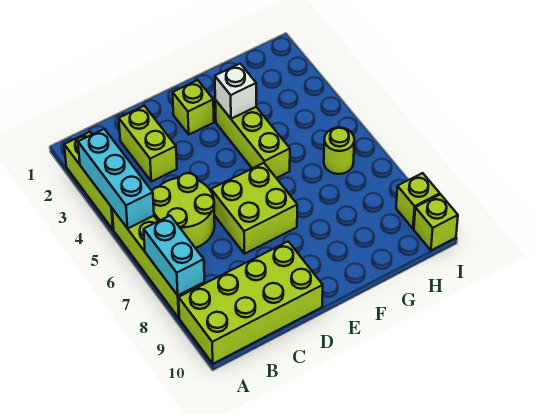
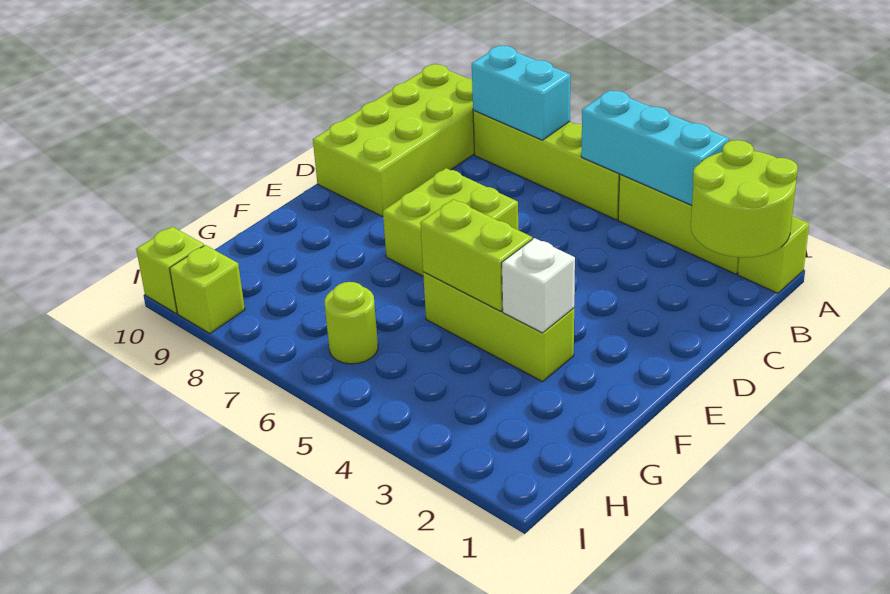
lime 2x2 round brick [152,173,215,248] -> lime 2x2 round brick moved to [691,140,798,258]
lime 1x2 brick [119,106,177,182] -> lime 1x2 brick moved to [420,199,532,311]
lime 1x1 brick [173,80,214,134] -> lime 1x1 brick moved to [738,216,809,293]

